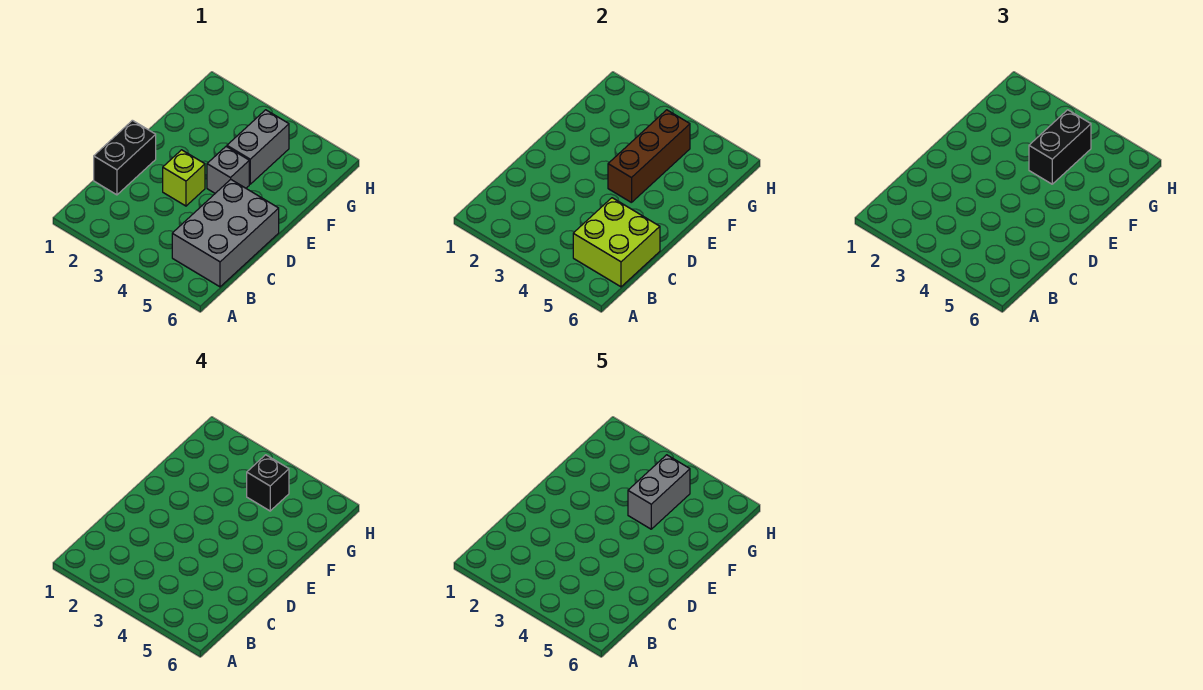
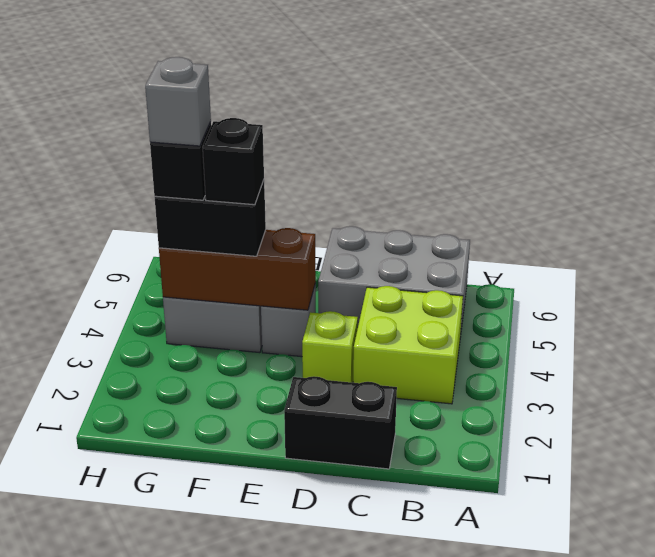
lime 2x2 brick [573,198,660,287] -> lime 2x2 brick moved to [353,286,463,404]
none -> black 1x1 brick [203,118,264,205]
grey 1x2 brick [628,455,690,529] -> grey 1x1 brick [145,57,211,146]

